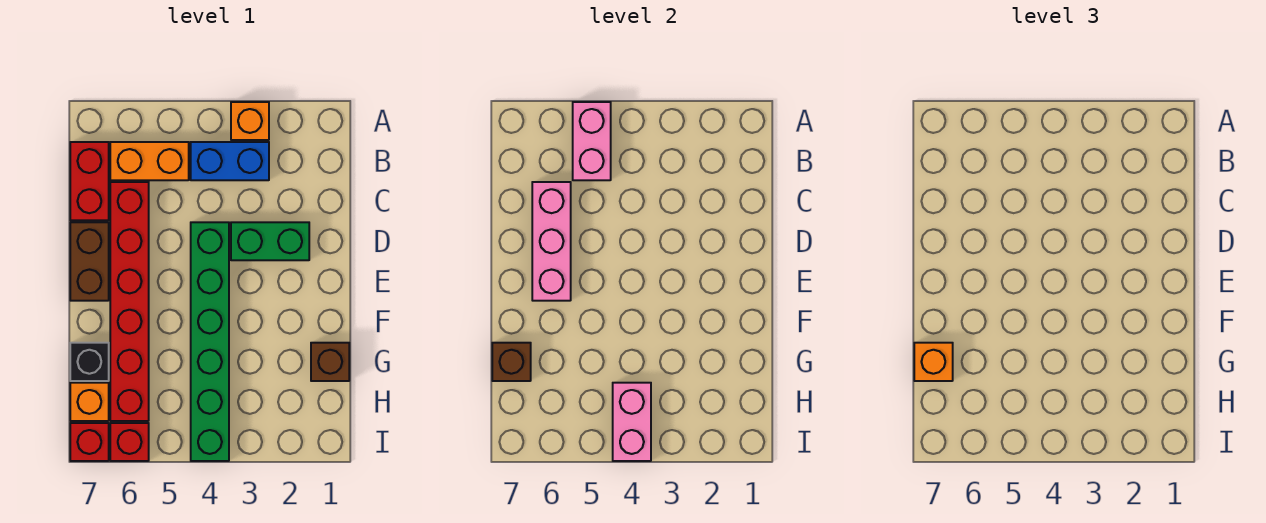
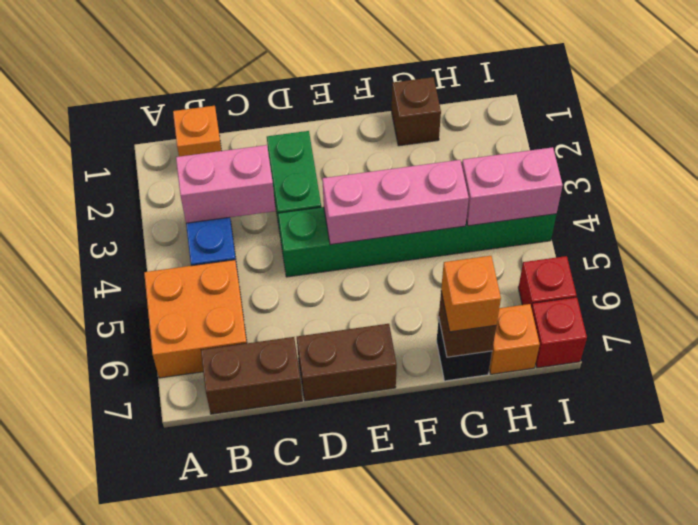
orange 1x1 brick [231,102,269,140] -> orange 1x1 brick moved to [173,106,221,157]
pink 1x2 brick [573,102,611,180] -> pink 1x2 brick moved to [176,145,276,223]
orange 1x2 brick [110,142,189,180] -> orange 2x2 brick [144,260,247,378]
red 1x2 brick [70,142,109,220] -> brown 1x2 brick [201,337,302,414]
red 1x6 brick [110,182,149,421] -> none
pink 1x3 brick [532,182,571,301] -> pink 1x3 brick moved to [322,160,469,245]

